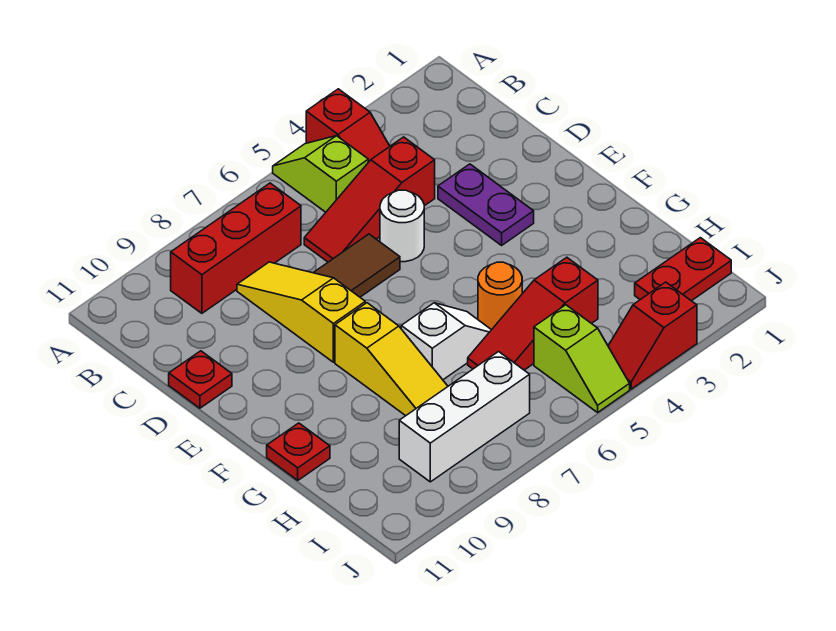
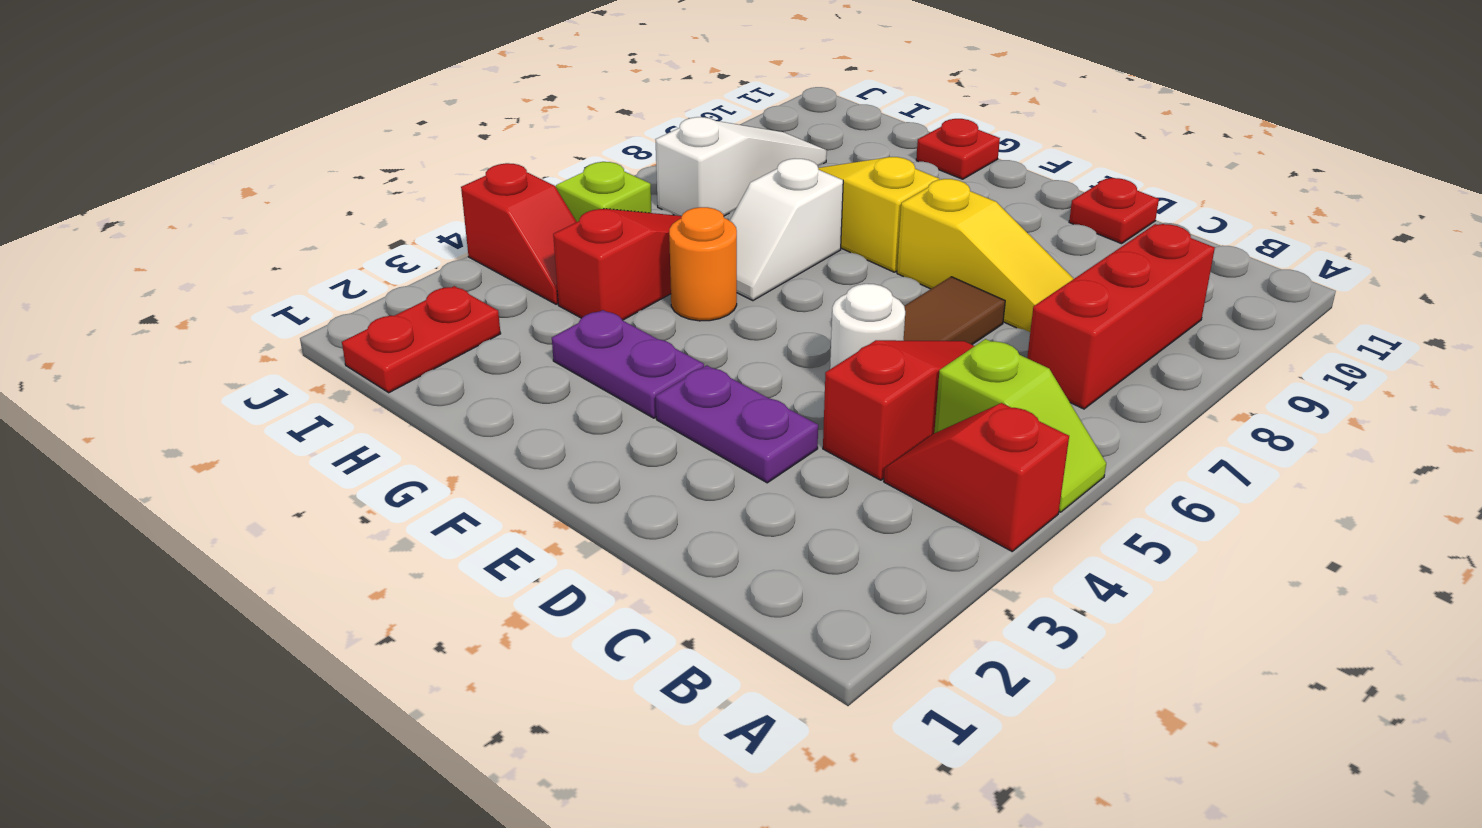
none -> purple 1x2 plate [552,310,704,418]
white 1x3 brick [399,352,530,482] -> white 1x3 slope [655,117,827,216]
red 1x2 slope [608,282,697,389] -> red 1x2 slope turned to [461,163,576,304]

